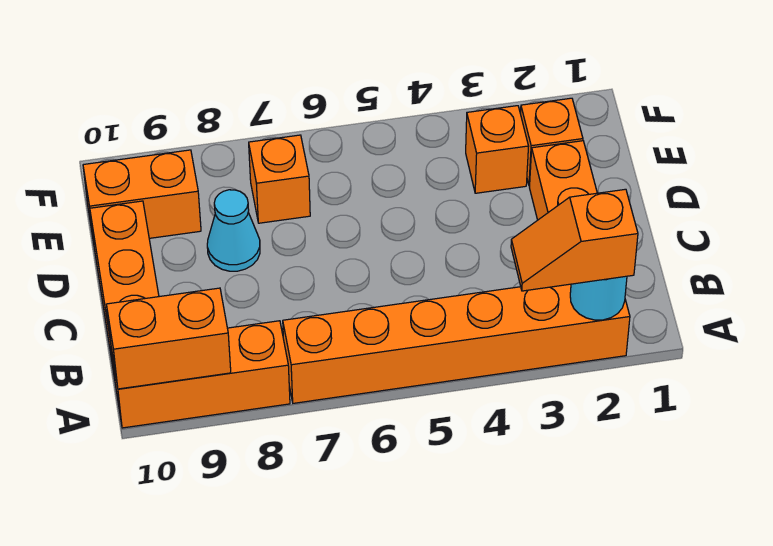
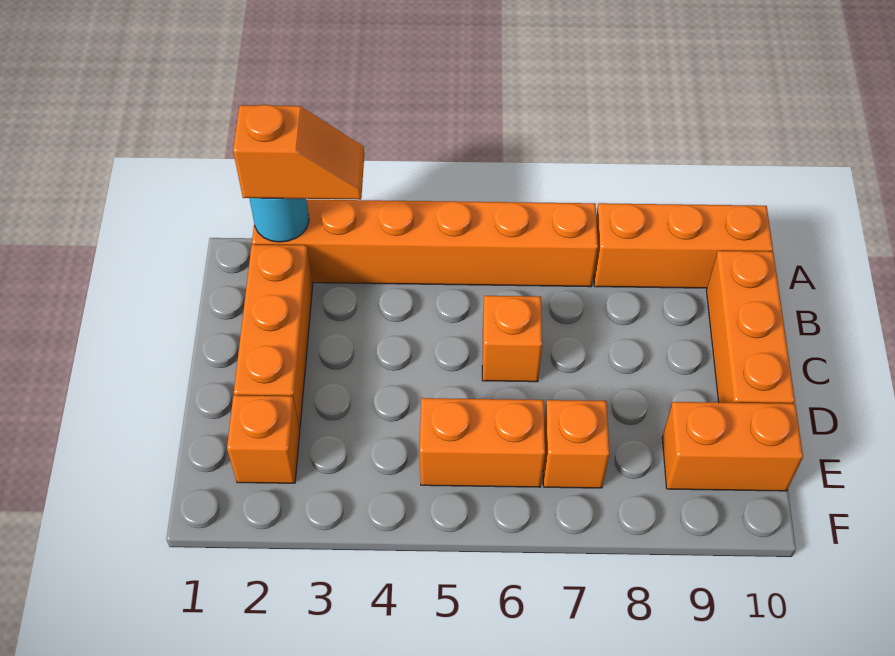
orange 1x2 brick [106,288,231,389] -> orange 1x2 brick moved to [419,398,545,487]
cyan 1x1 cone [207,190,260,271] -> none
orange 1x1 brick [466,106,529,193] -> orange 1x1 brick moved to [482,296,542,382]

